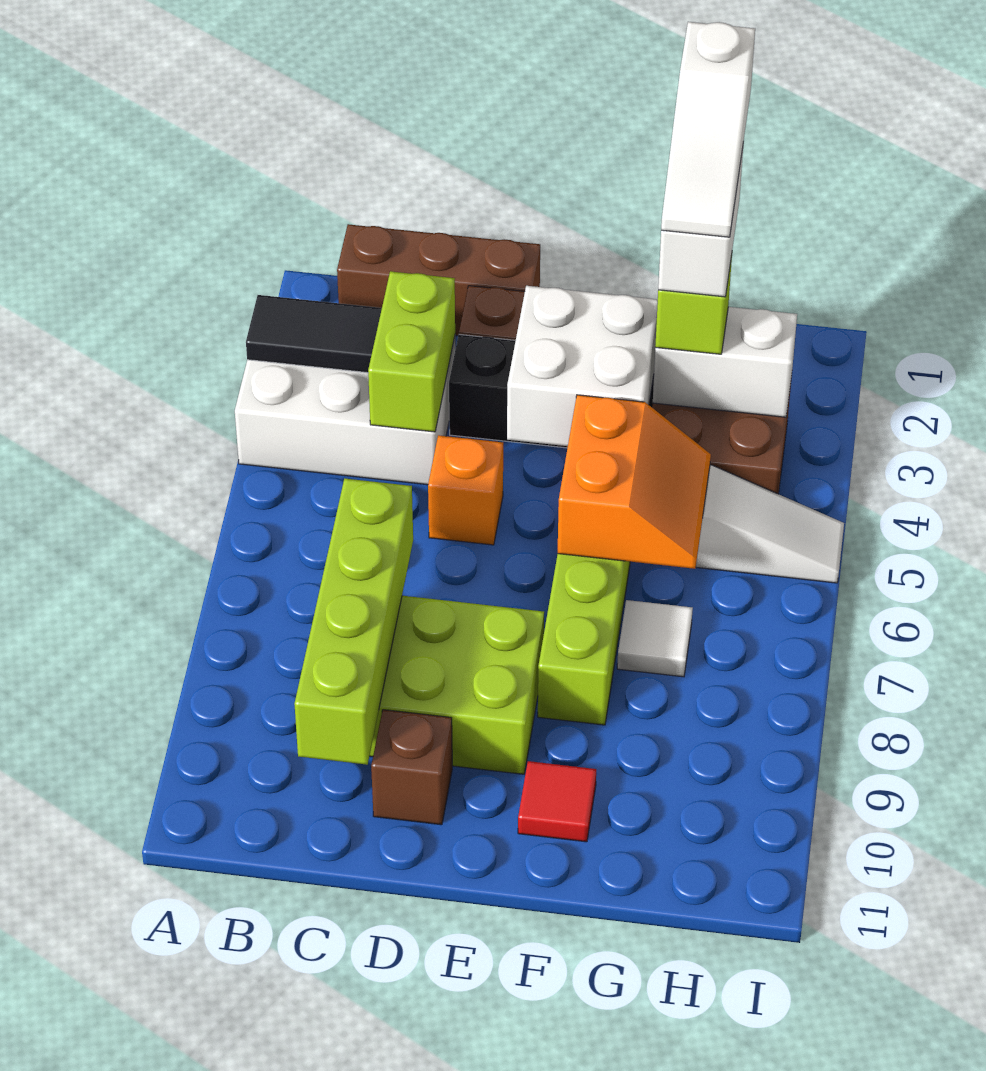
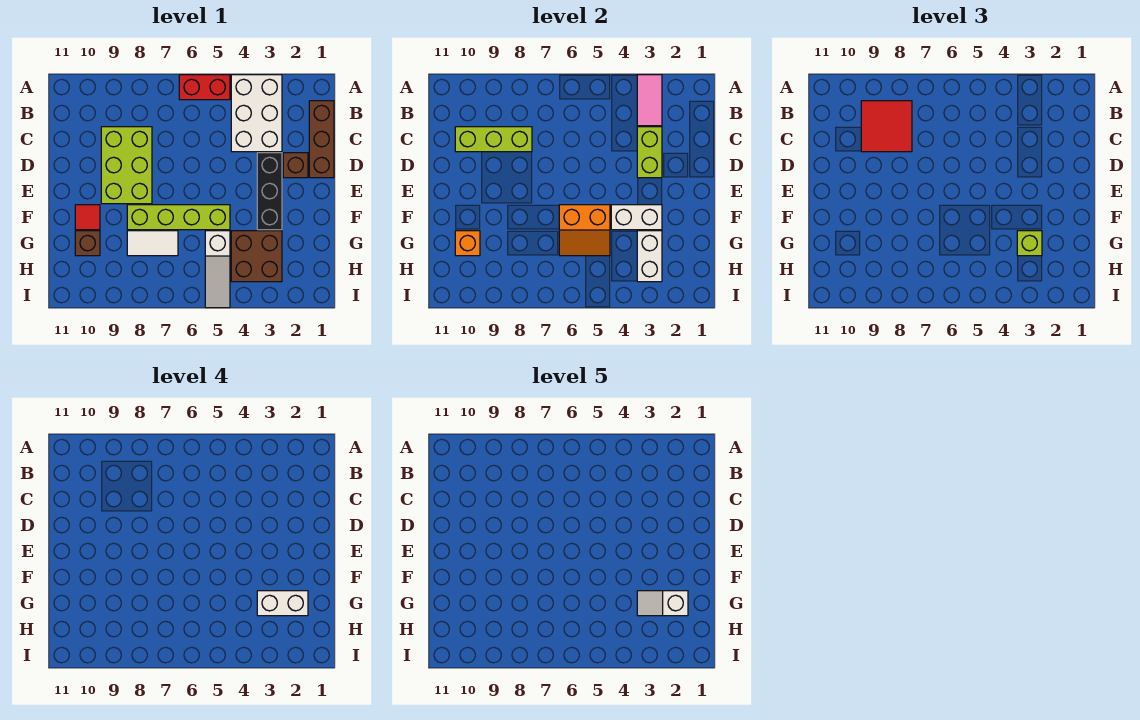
black 1x2 tile [246,295,382,373] -> pink 1x2 tile [637,75,662,126]
none -> red 1x2 brick [179,75,230,100]
none -> red 2x2 tile [861,101,912,152]
lime 1x2 brick [368,271,455,432] -> lime 1x2 brick turned to [637,127,662,178]
lime 1x4 brick [294,478,413,765] -> lime 1x3 brick [455,127,532,152]
orange 1x1 brick [428,435,503,545] -> orange 1x1 brick moved to [455,231,480,256]
brown 1x1 brick [371,710,452,825] -> brown 1x1 brick moved to [75,231,100,256]
white 2x2 brick [507,286,658,446] -> white 1x2 brick [611,205,662,230]
white 1x3 slope [661,22,755,237] -> white 1x2 slope [637,591,688,616]
white 1x1 tile [617,600,693,677] -> white 1x2 tile [127,231,178,256]

